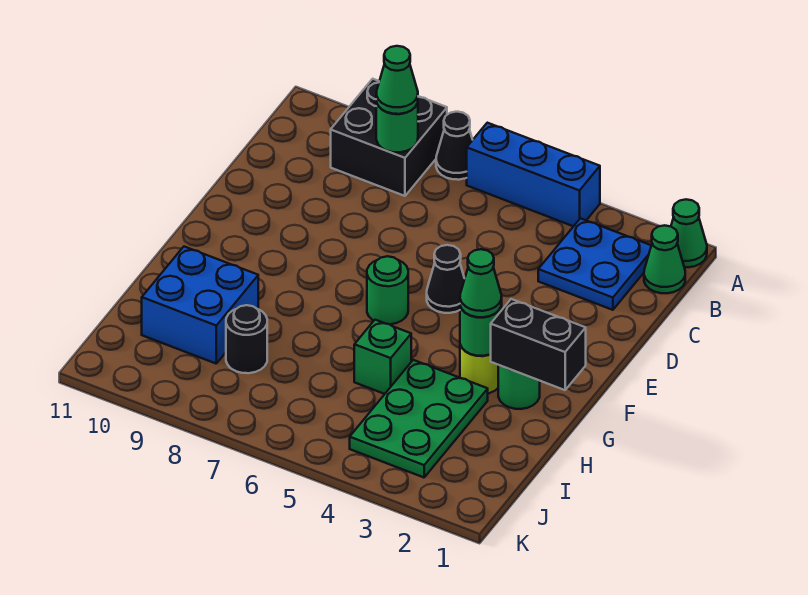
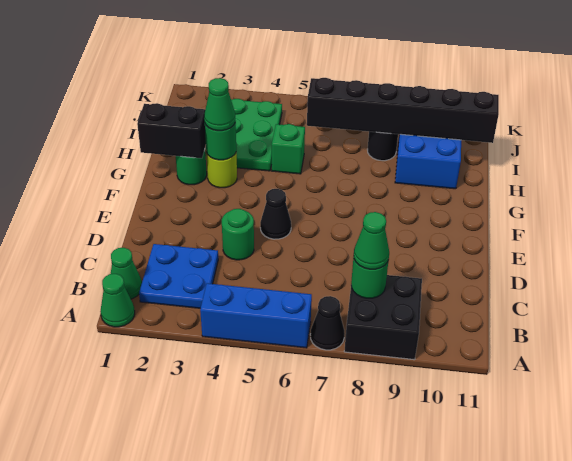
green 1x1 round brick [367,256,408,324] -> green 1x1 round brick moved to [222,209,254,260]
none -> black 1x6 brick [307,78,499,143]

